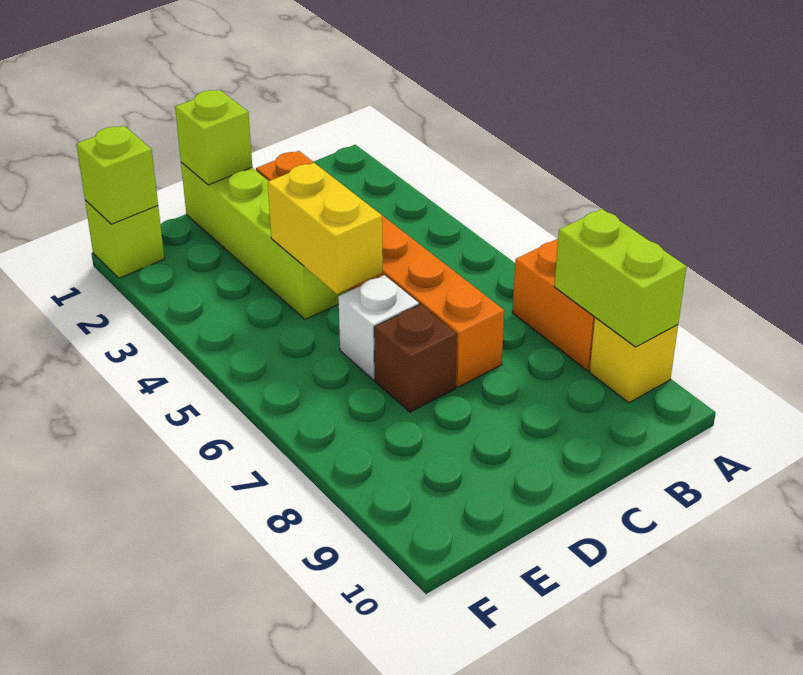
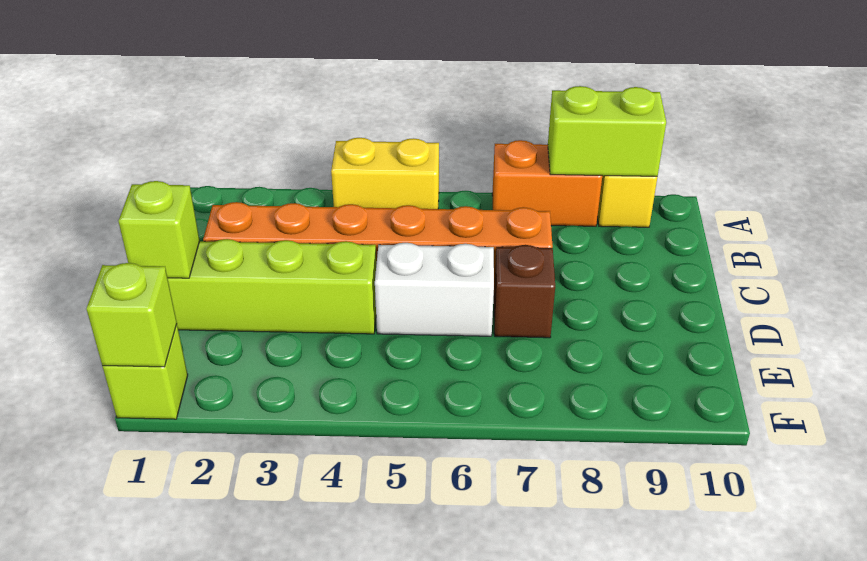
yellow 1x2 brick [268,163,383,294] -> yellow 1x2 brick moved to [331,138,439,209]
white 1x1 brick [338,275,419,380] -> white 1x2 brick [375,243,494,336]

